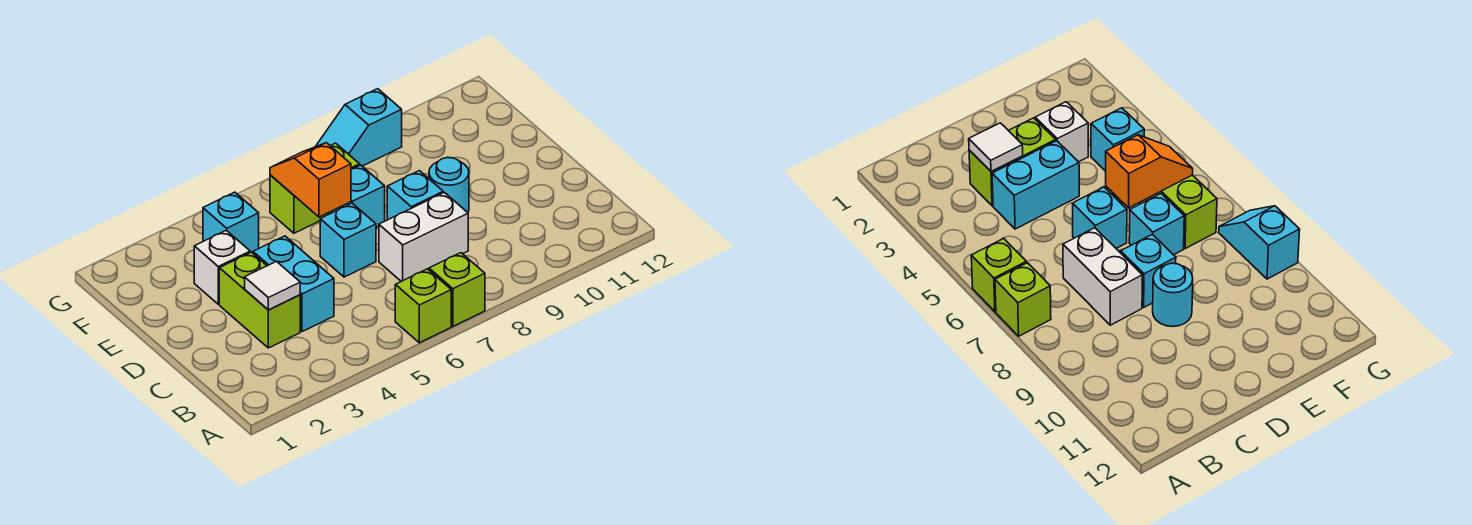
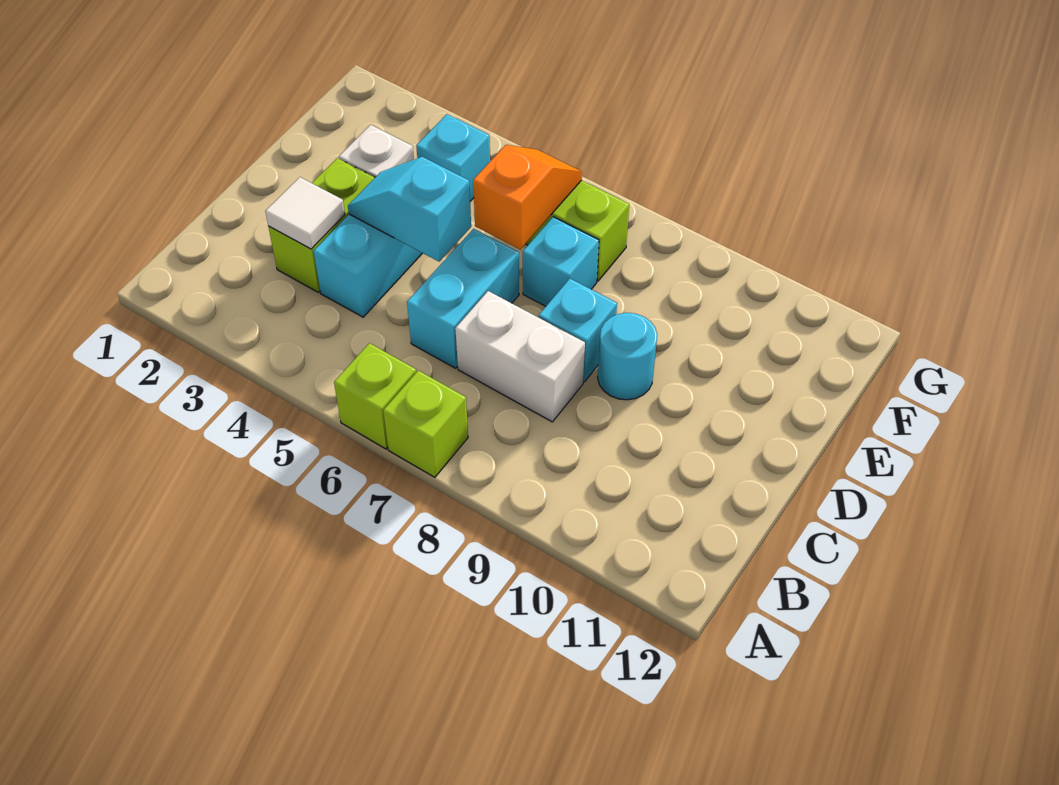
cyan 1x1 brick [320,203,376,277] -> cyan 1x2 brick [407,229,519,368]
cyan 1x2 slope [316,89,402,166] -> cyan 1x2 slope moved to [348,157,471,261]

